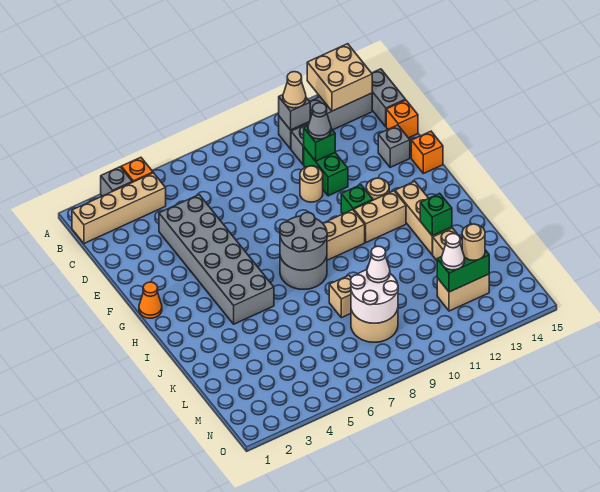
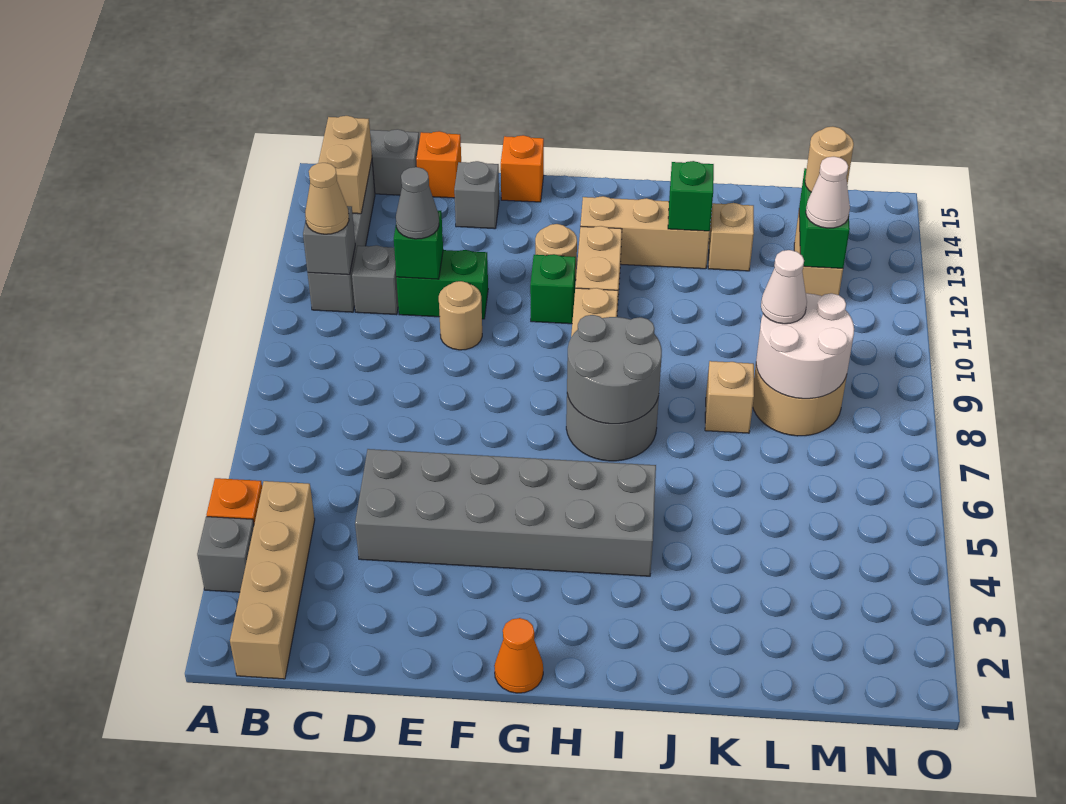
tan 2x2 brick [307,44,372,111] -> tan 1x2 brick [318,116,372,214]

